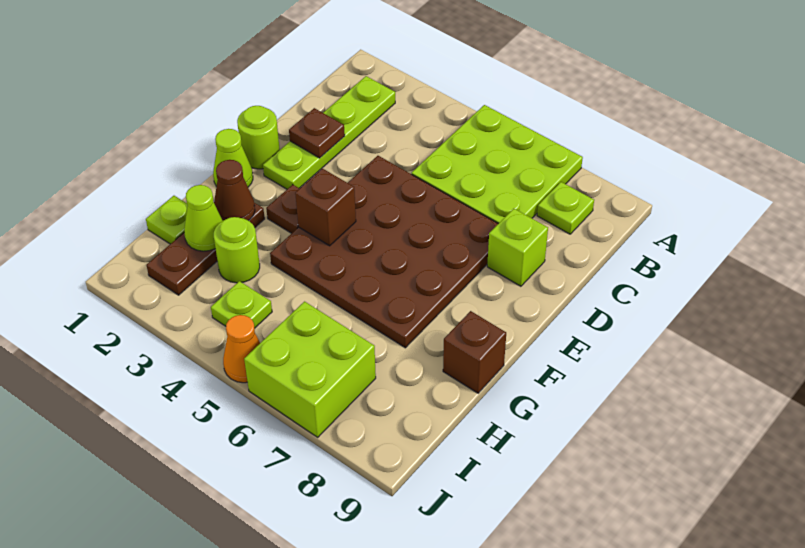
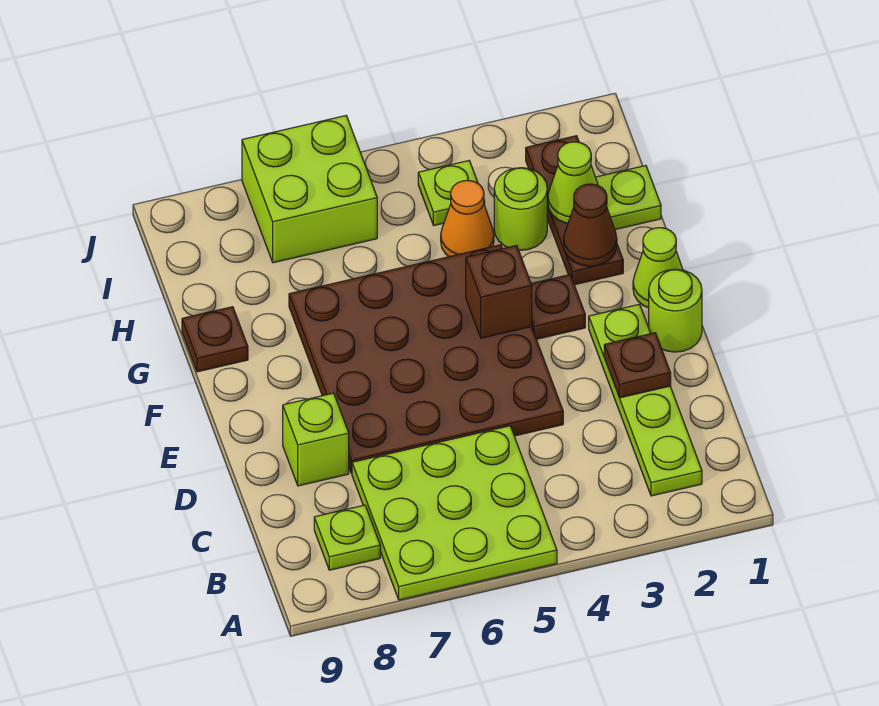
brown 1x1 brick [443,311,506,393] -> brown 1x1 plate [182,307,248,372]
orange 1x1 cone [223,315,260,383] -> orange 1x1 cone moved to [441,180,494,257]

